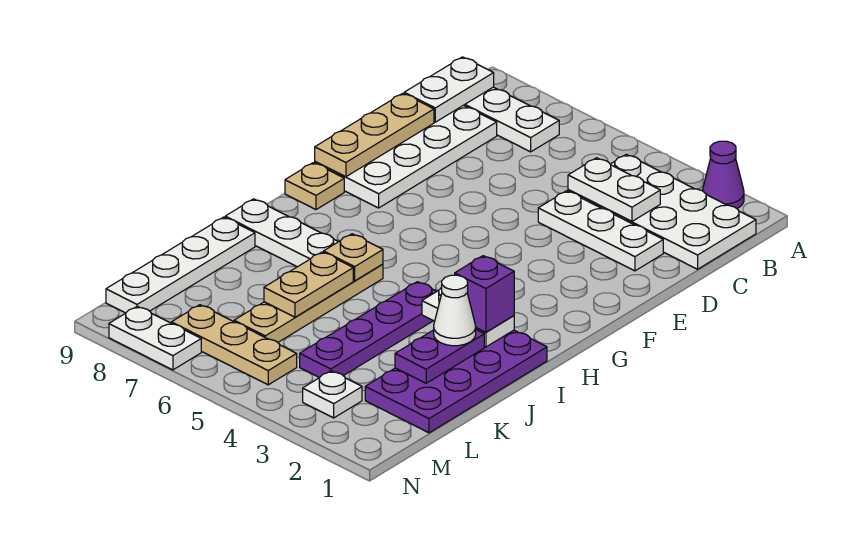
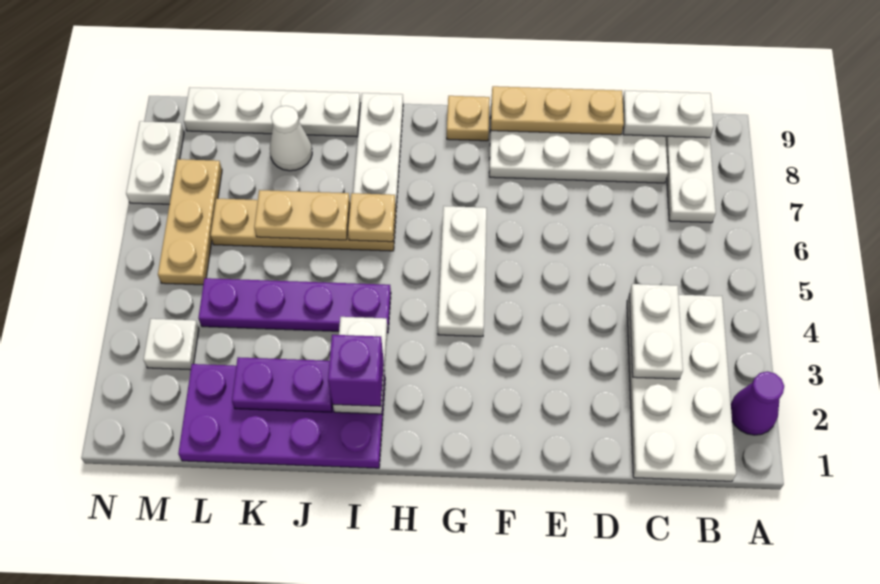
white 1x3 plate [538,191,663,271] -> white 1x3 plate moved to [438,206,487,336]
white 1x1 cone [434,275,476,346] -> white 1x1 cone moved to [270,106,312,171]

